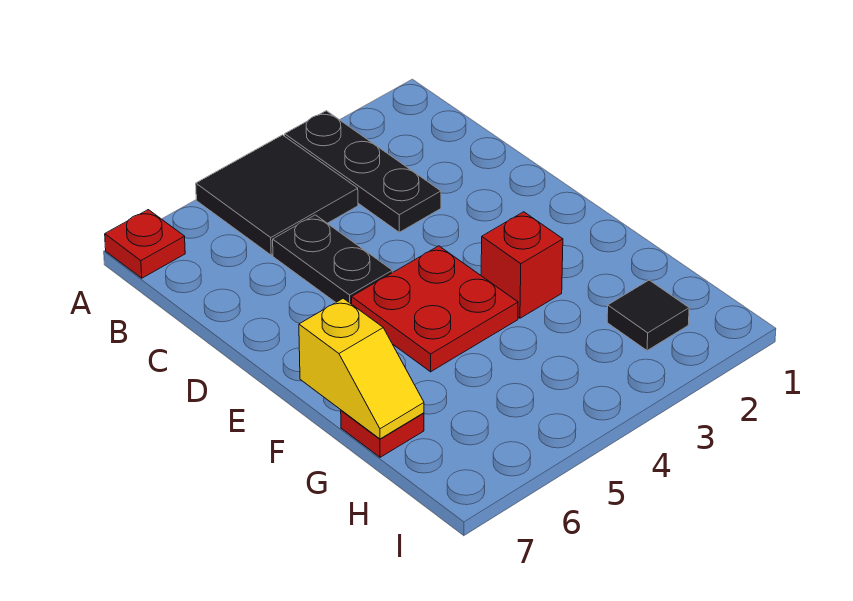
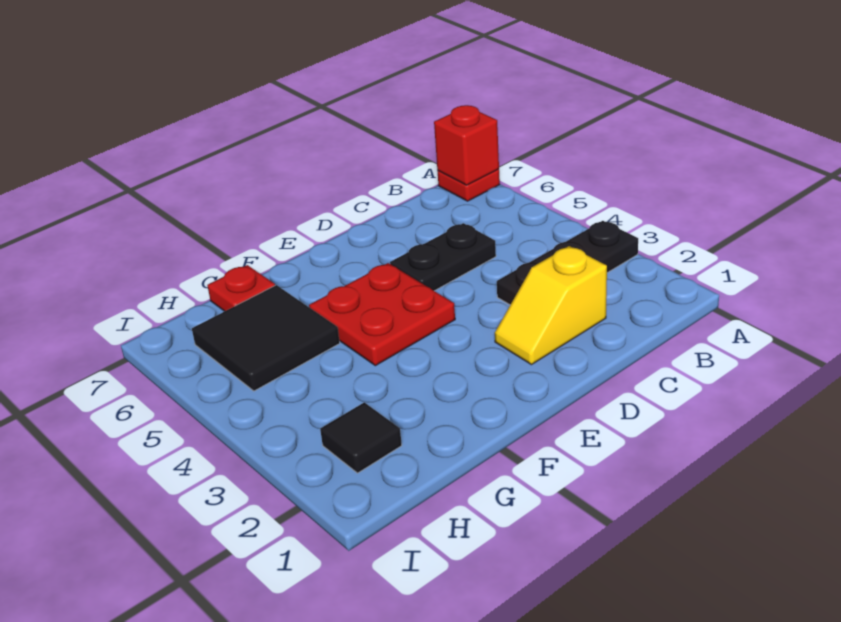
black 2x2 tile [196,135,358,255] -> black 2x2 tile moved to [192,285,340,391]
red 1x1 brick [481,212,563,318] -> red 1x1 brick moved to [434,105,499,185]
yellow 1x2 slope [299,298,424,439] -> yellow 1x2 slope moved to [495,246,607,365]

